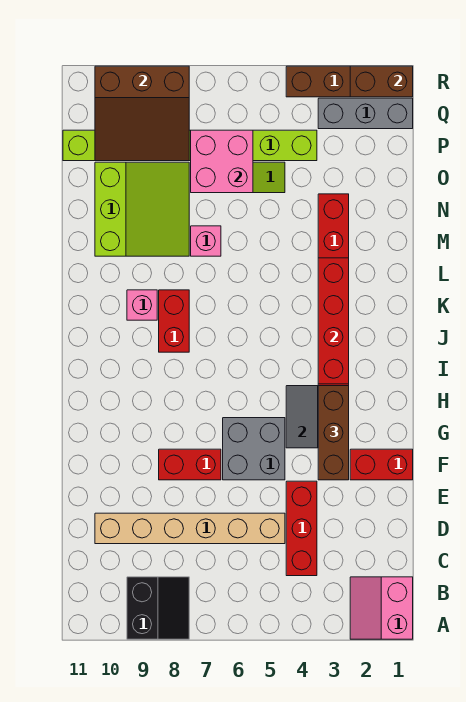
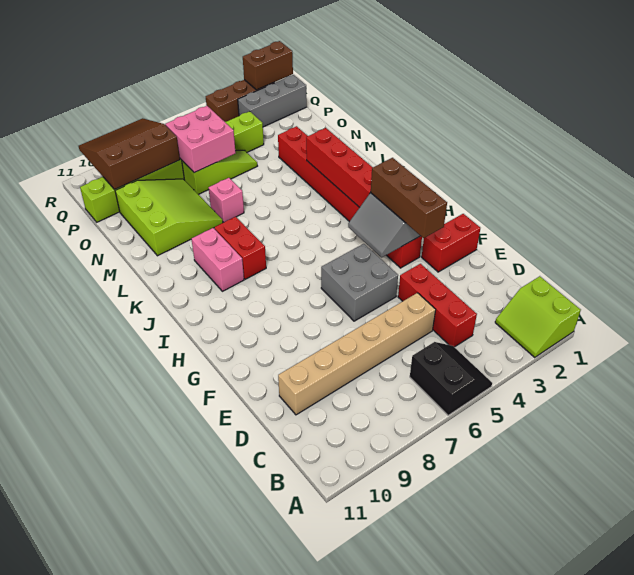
pink 2x2 slope [350,577,413,639] -> lime 2x2 slope [495,276,581,358]
black 2x2 slope [127,577,189,639] -> black 2x2 slope moved to [410,342,492,415]
red 1x2 brick [159,449,221,480] -> none
pink 1x1 brick [127,290,157,320] -> pink 1x2 brick [191,228,244,291]
brown 3x3 slope [95,66,189,161] -> brown 3x3 slope turned to [79,118,180,189]

